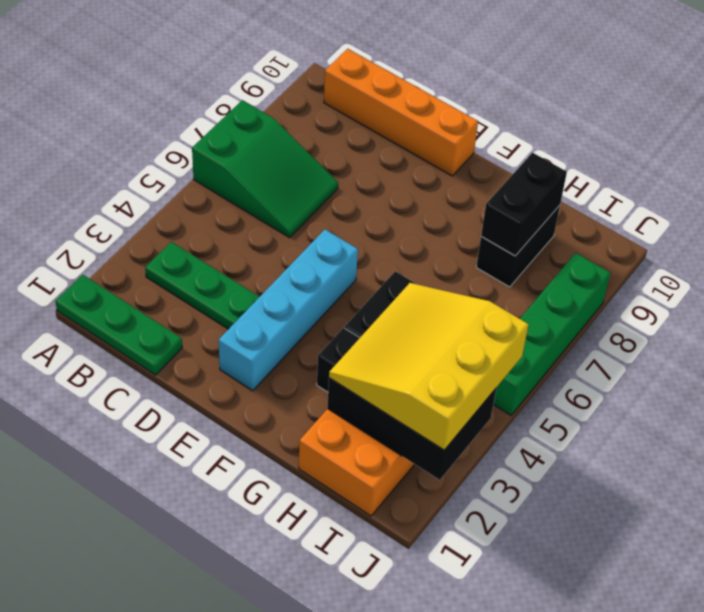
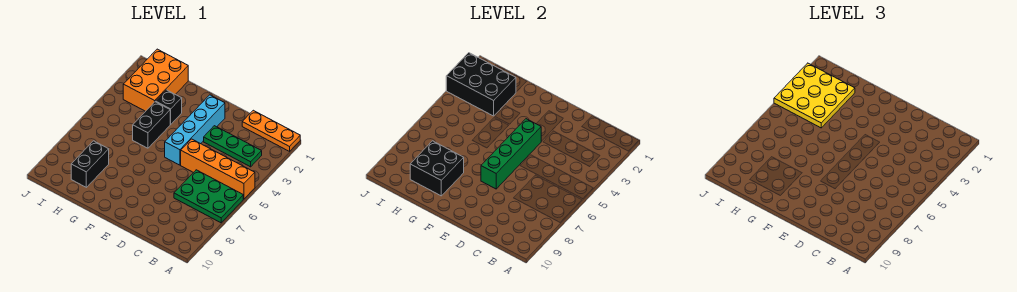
green 1x3 plate [55,275,182,375] -> orange 1x3 plate [242,110,300,151]
green 2x3 slope [192,100,338,238] -> green 2x3 plate [174,170,243,223]
orange 1x4 brick [324,49,478,176] -> orange 1x4 brick moved to [181,139,255,199]
yellow 3x3 slope [329,283,529,450] -> yellow 3x3 plate [774,63,855,128]
black 1x2 brick [481,153,567,256] -> black 2x2 brick [410,141,464,196]
green 1x4 brick [493,253,610,415] -> green 1x4 brick moved to [481,119,541,189]

